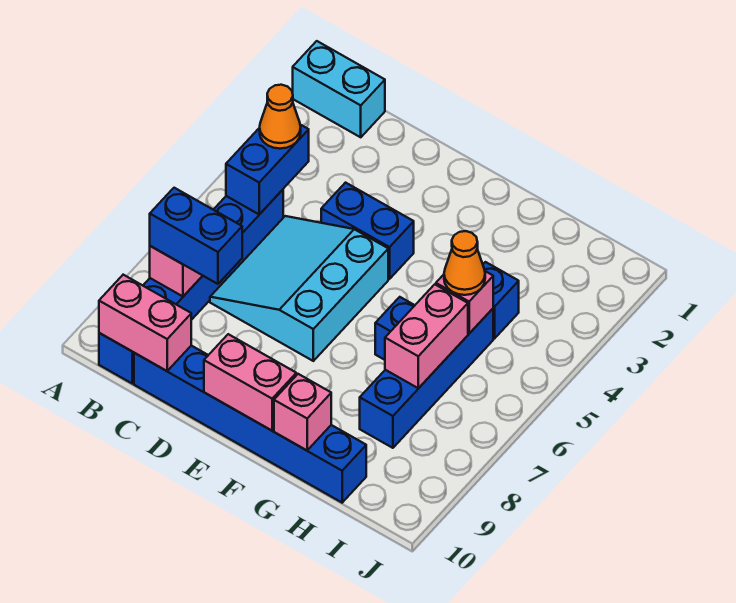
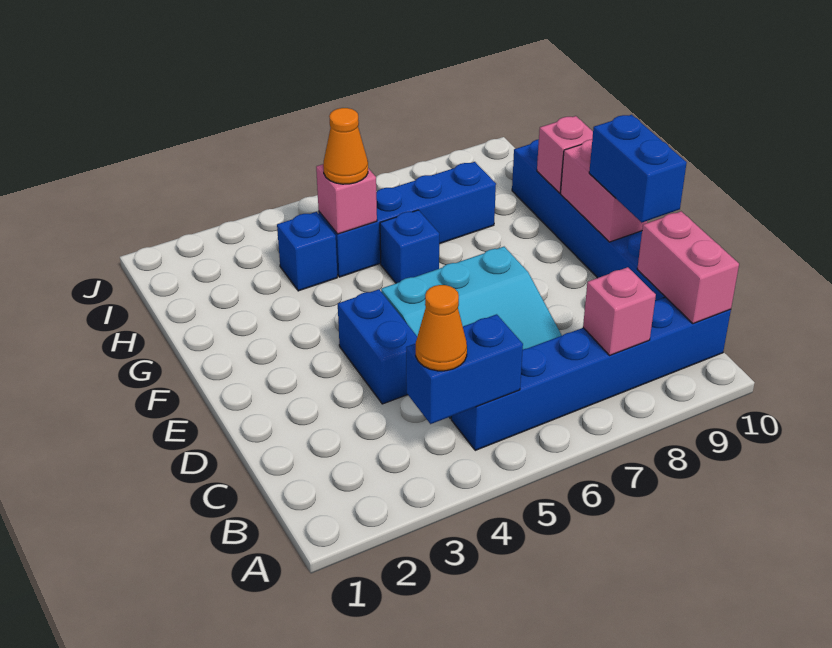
cyan 1x2 brick [293,41,385,137] -> none
blue 1x2 brick [150,188,242,284] -> blue 1x2 brick moved to [589,115,687,222]
pink 1x2 brick [385,284,468,388] -> none

